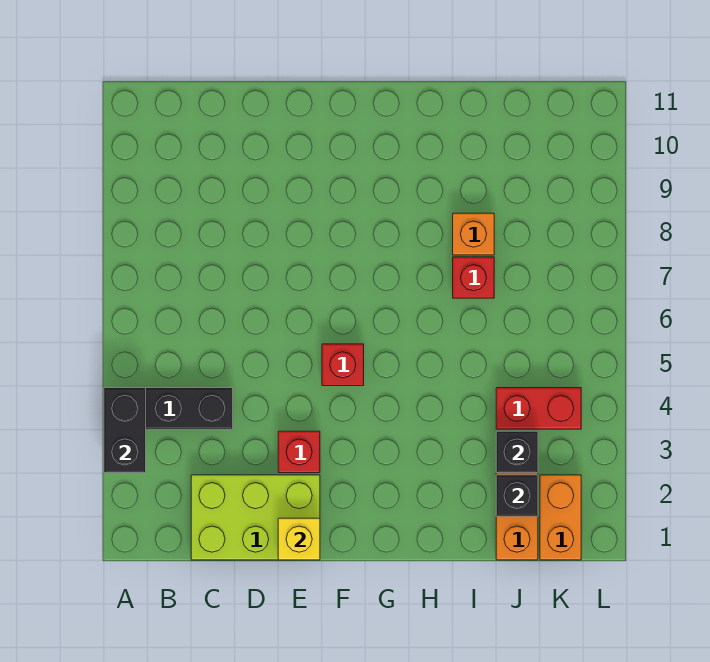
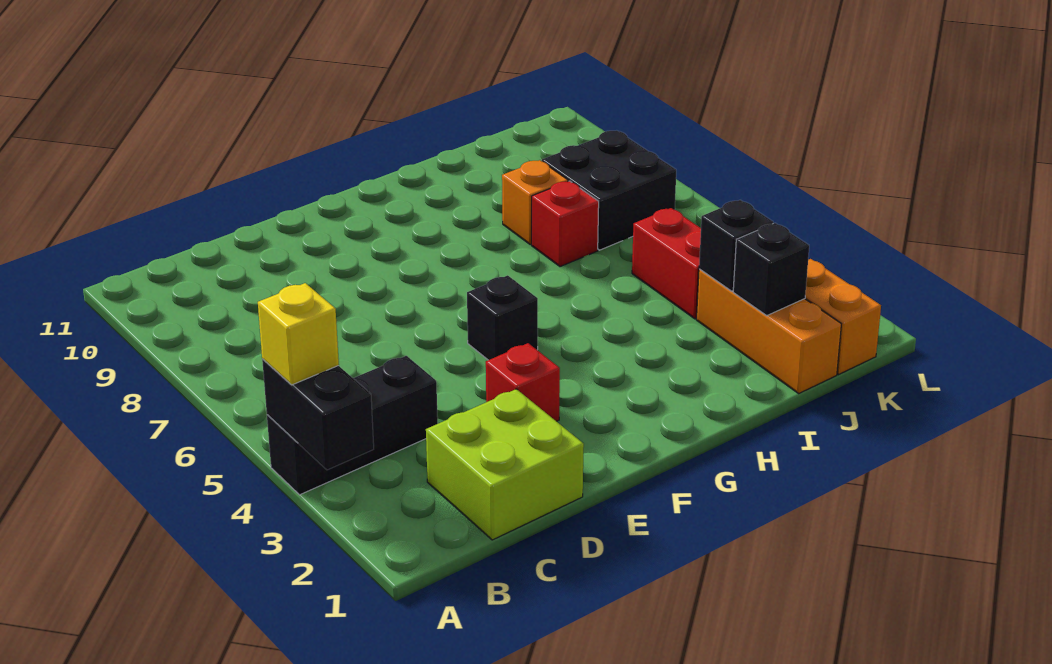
lime 2x3 brick [191,475,320,560] -> lime 2x2 brick [426,389,584,540]
yellow 1x1 brick [278,518,320,560] -> yellow 1x1 brick moved to [258,283,339,385]
red 1x1 brick [322,344,364,386] -> black 1x1 brick [467,275,538,360]
red 1x2 brick [496,388,581,429] -> red 1x2 brick turned to [632,208,701,319]
none -> black 2x2 brick [542,131,676,250]

